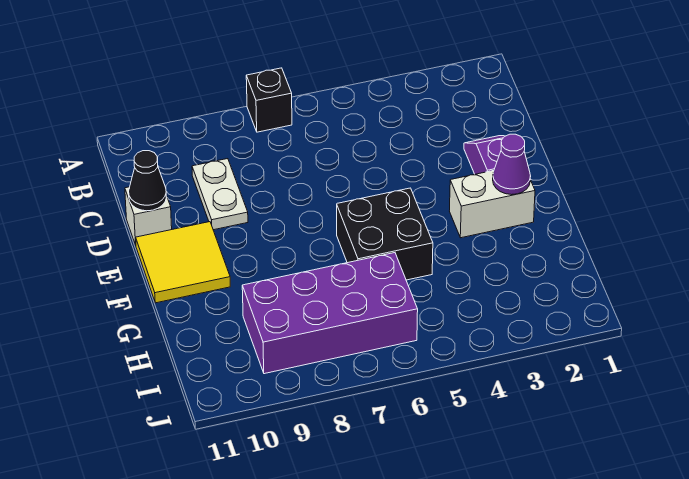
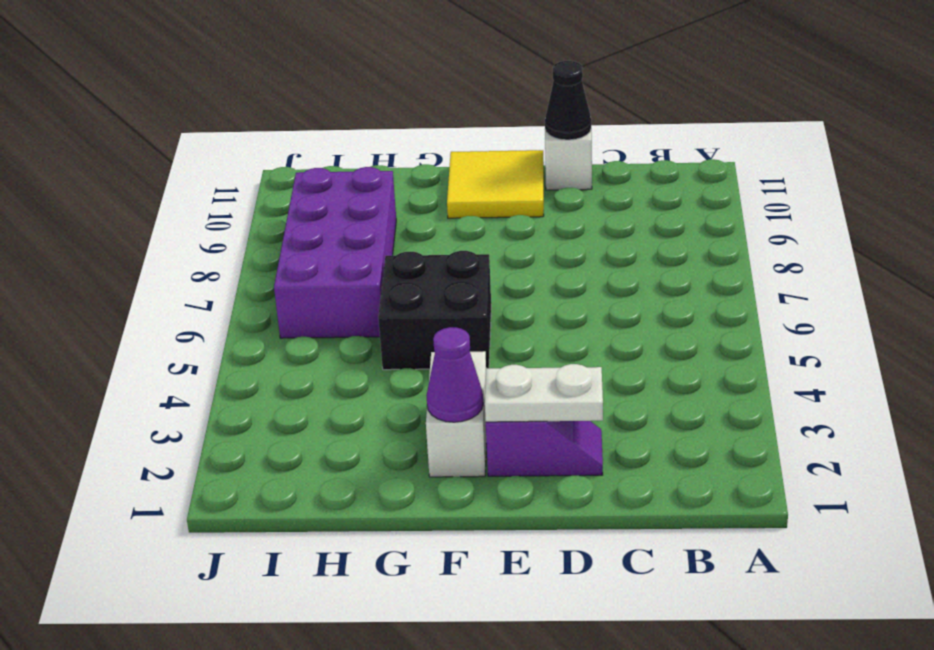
black 1x1 brick [246,68,292,132] -> none
white 1x2 plate [192,159,248,230] -> white 1x2 plate moved to [485,364,603,422]

